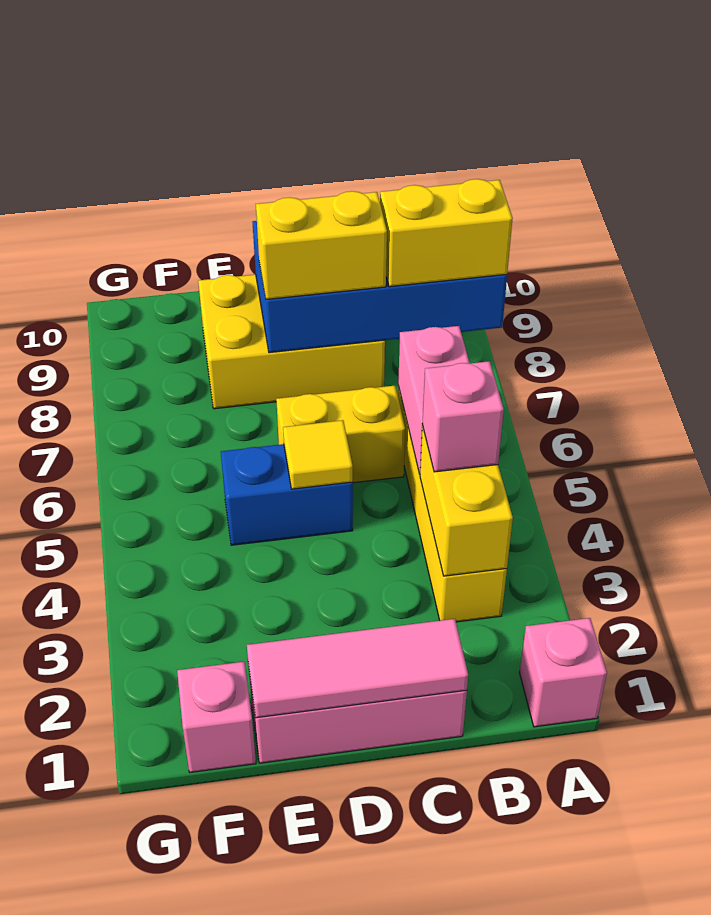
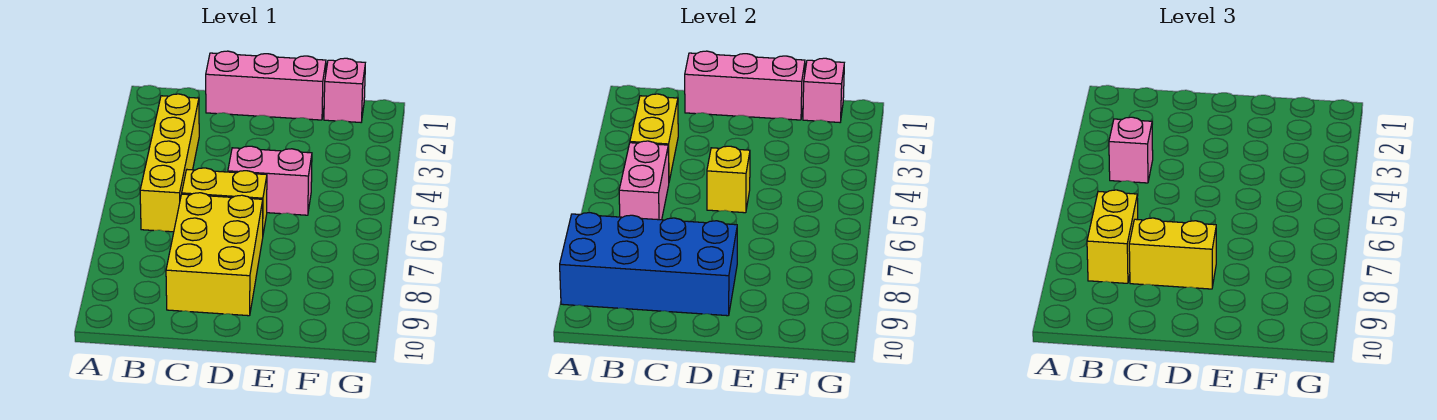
pink 1x1 brick [520,618,607,727] -> pink 1x1 brick moved to [803,58,844,122]
yellow 1x2 brick [380,179,513,287] -> yellow 1x2 brick turned to [1087,190,1138,283]
pink 1x3 tile [247,619,468,718] -> pink 1x3 brick [685,51,805,120]
yellow 2x3 brick [198,275,385,409] -> yellow 2x3 brick turned to [166,193,263,316]
blue 1x2 brick [221,444,353,545] -> pink 1x2 brick [228,146,312,215]
yellow 1x1 tile [283,420,353,489] -> yellow 1x1 brick [707,146,750,213]

